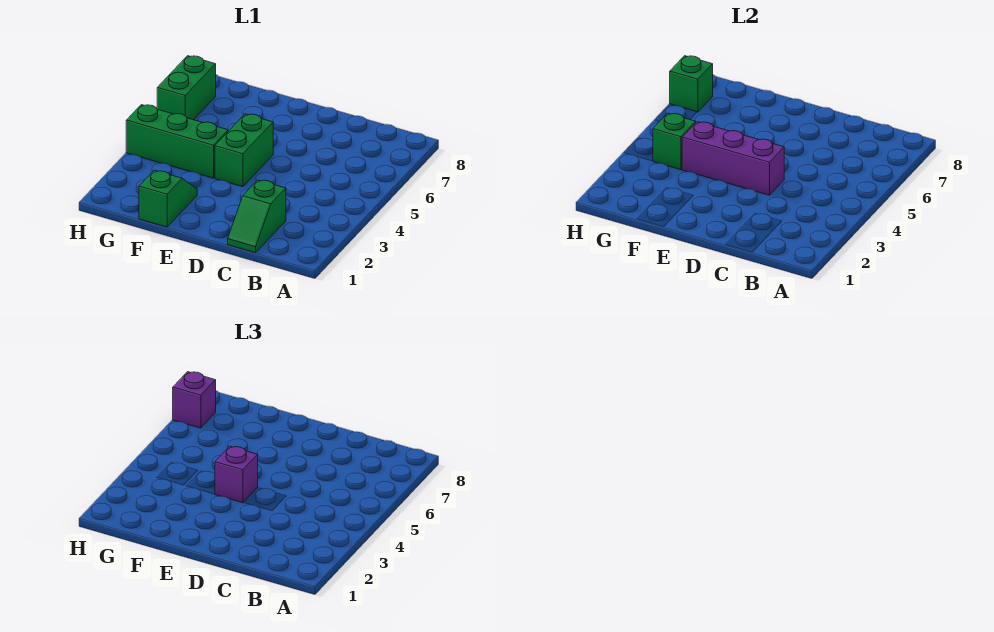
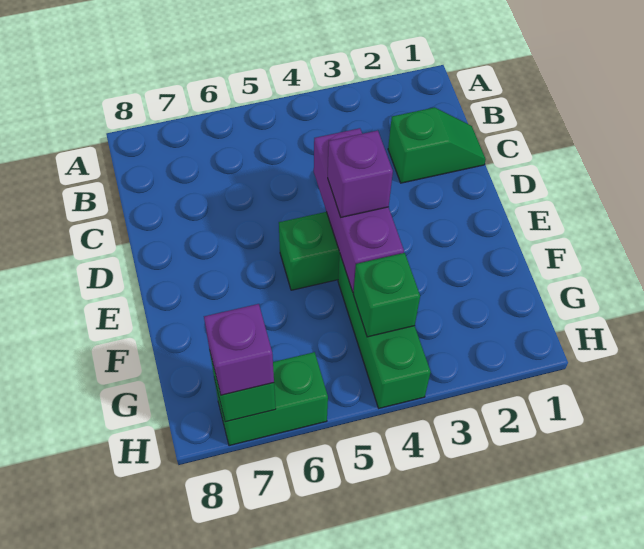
green 1x2 slope [139,170,197,227] -> none

